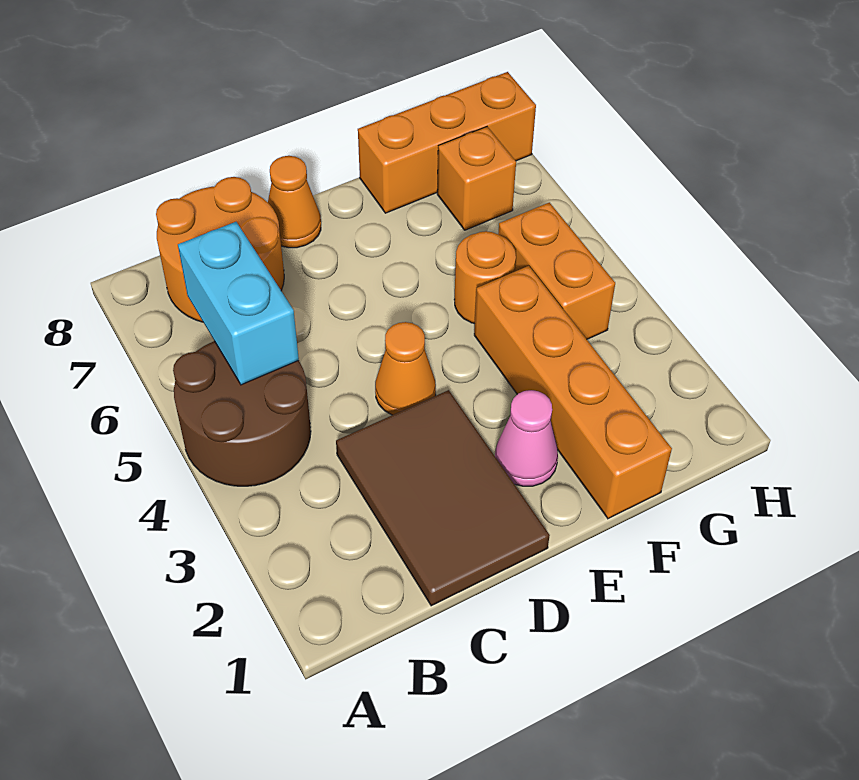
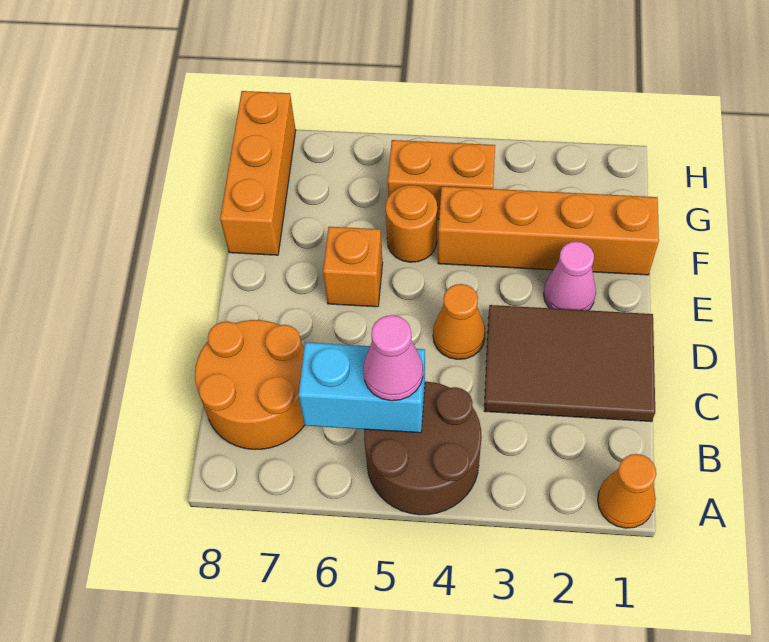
none -> pink 1x1 cone [363,315,423,401]
orange 1x1 cone [268,156,321,248] -> orange 1x1 cone moved to [598,454,656,528]
orange 1x1 brick [437,127,516,230] -> orange 1x1 brick moved to [323,227,383,307]

